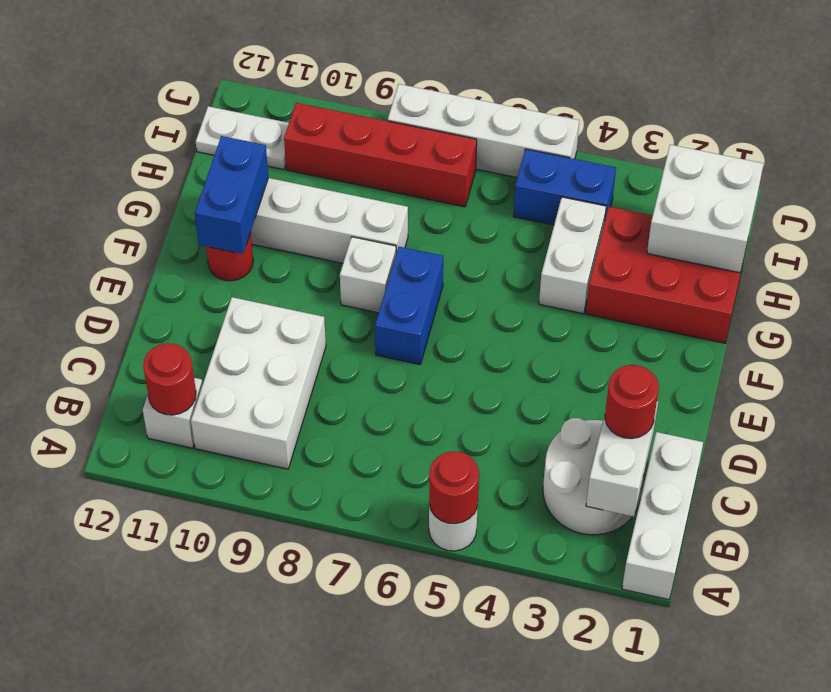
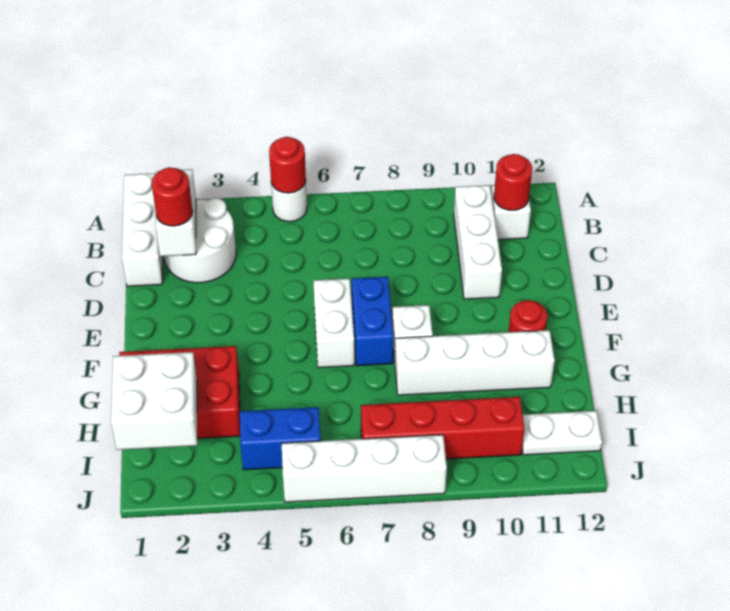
white 2x3 brick [191,297,326,469] -> white 1x3 brick [454,185,502,299]
blue 1x2 brick [195,136,269,254] -> none
white 1x2 brick [539,197,606,314] -> white 1x2 brick moved to [313,279,354,368]

